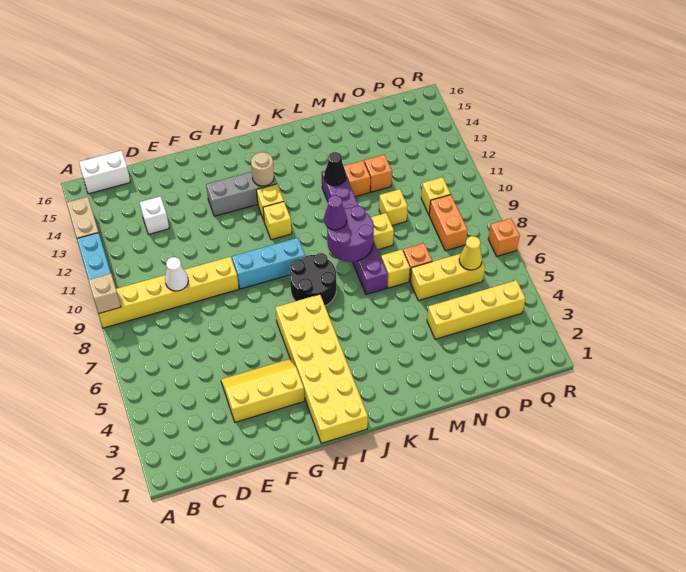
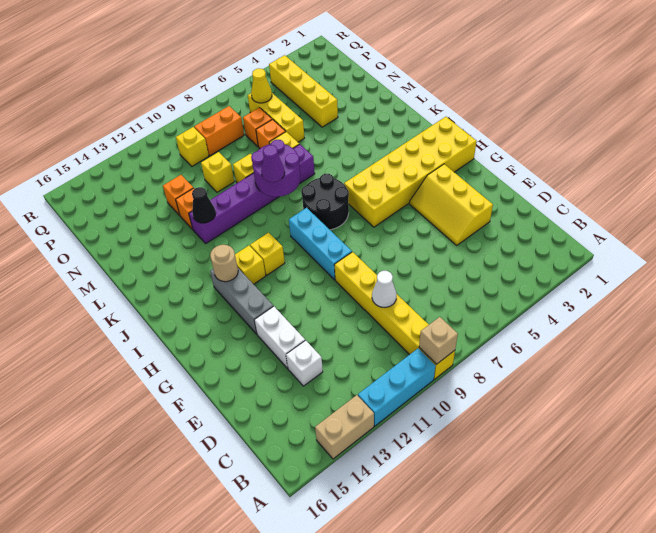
white 1x2 brick [79,150,130,194] -> white 1x2 brick moved to [254,306,305,368]
orange 1x1 brick [488,218,520,256] -> orange 1x1 brick moved to [243,108,272,146]

